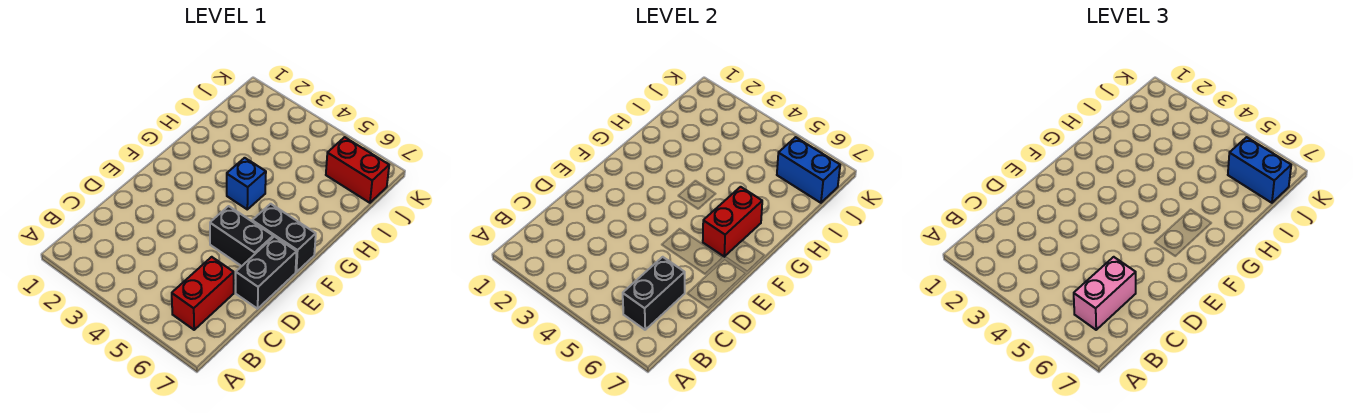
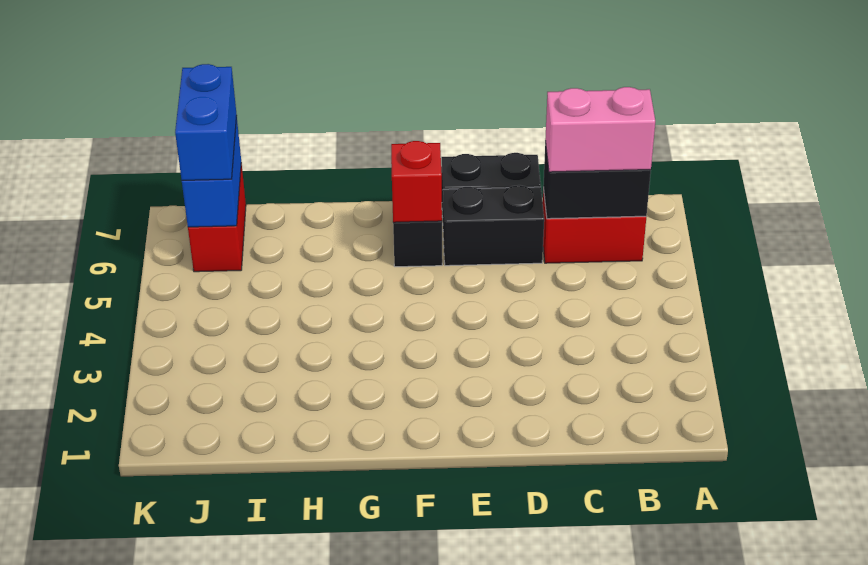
black 1x2 brick [210,206,273,266] -> black 1x2 brick turned to [443,185,544,266]
red 1x2 brick [703,187,762,257] -> red 1x1 brick [391,141,442,222]
blue 1x1 brick [227,158,266,209] -> none

